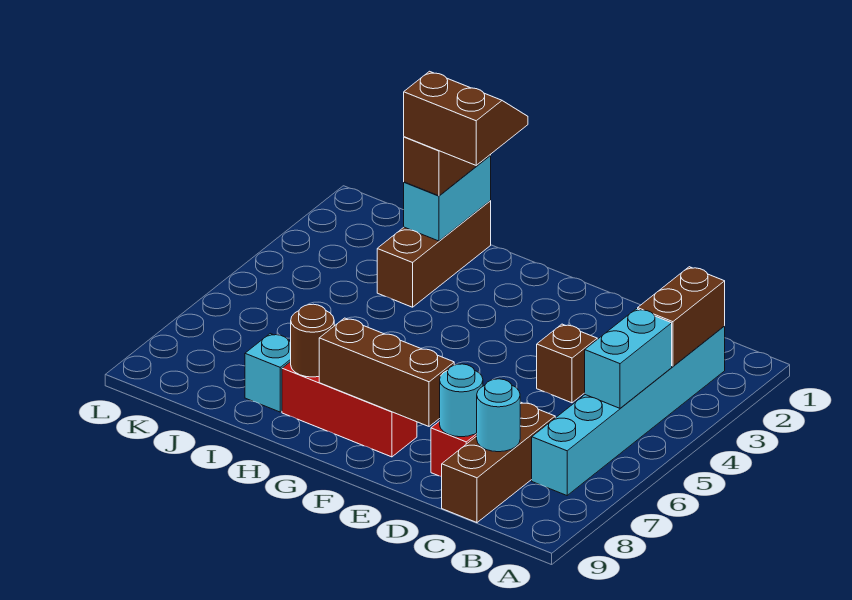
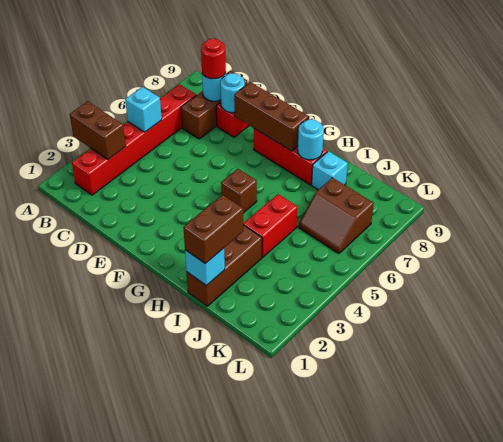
cyan 1x6 brick [532,326,725,495] -> red 1x6 brick [72,84,196,195]
brown 1x2 brick [638,267,725,366] -> brown 1x2 brick turned to [70,101,126,159]
cyan 1x2 brick [585,309,672,408] -> cyan 1x1 brick [125,87,162,132]
none -> red 1x1 round brick [201,39,226,79]
brown 1x1 brick [537,324,597,403] -> brown 1x1 brick moved to [221,169,257,213]
brown 2x2 slope [404,71,528,165] -> brown 2x2 slope moved to [298,178,374,253]
brown 1x1 round brick [291,304,334,377] -> cyan 1x1 round brick [298,119,324,160]
cyan 1x2 brick [404,155,491,241] -> cyan 1x1 brick [185,248,225,286]
none -> red 1x2 brick [243,194,298,257]

